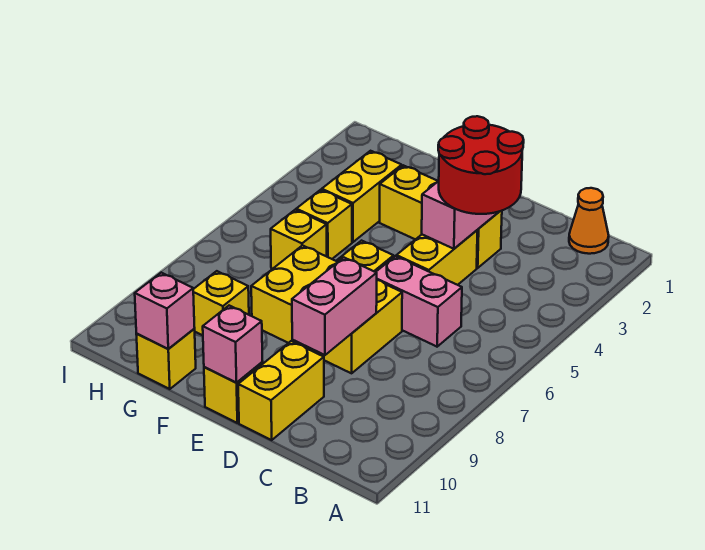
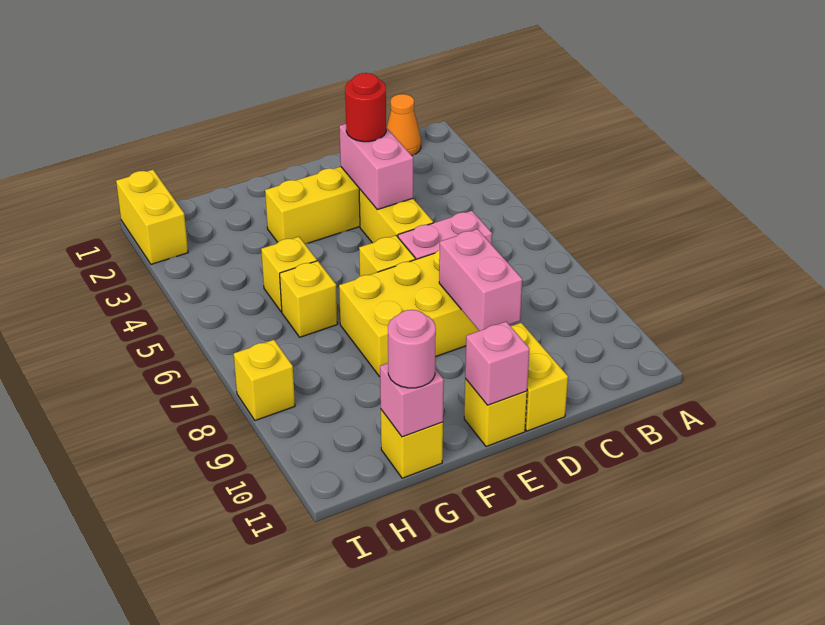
red 2x2 round brick [438,116,524,214] -> red 1x1 round brick [345,73,386,142]
yellow 1x2 brick [322,151,402,242] -> yellow 1x2 brick moved to [116,170,188,264]
yellow 1x1 brick [193,271,249,335] -> yellow 1x1 brick moved to [234,340,295,421]
none -> pink 1x1 round brick [388,310,436,388]

